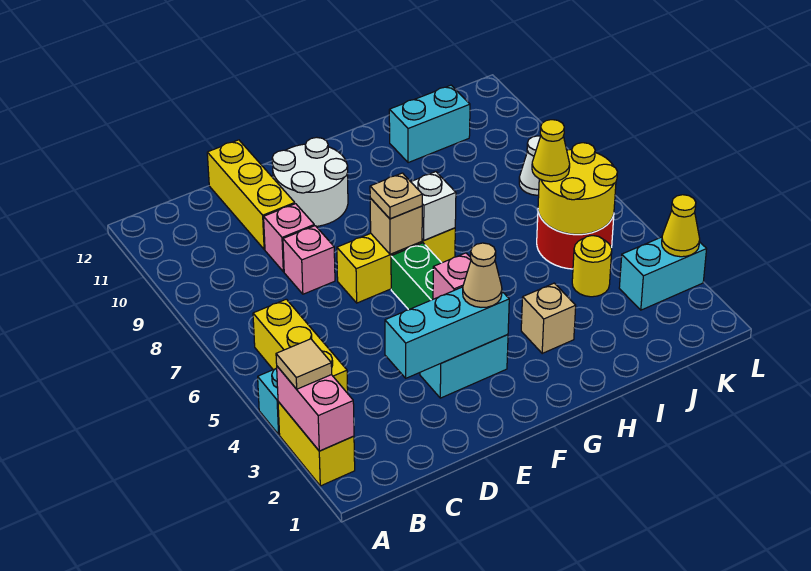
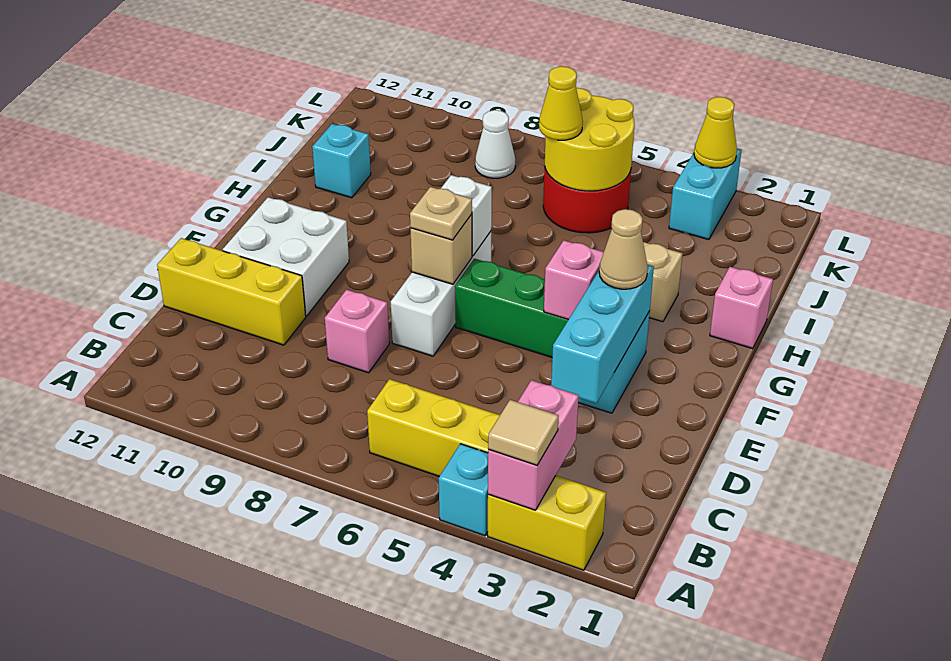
pink 1x2 brick [277,366,354,451] -> pink 1x2 brick turned to [488,380,579,510]
pink 1x1 brick [264,204,314,272] -> pink 1x1 brick moved to [710,267,773,349]
yellow 1x3 brick [337,228,455,303] -> white 1x3 brick [391,232,491,356]
white 2x2 round brick [272,137,348,226] -> white 2x2 brick [223,197,349,316]
cyan 1x2 brick [389,85,470,163] -> cyan 1x1 brick [312,124,371,198]
yellow 1x1 round brick [572,236,612,297] -> none

